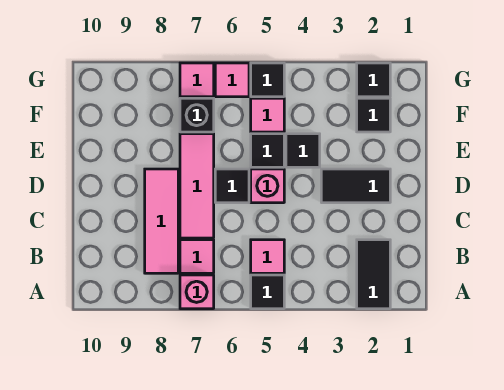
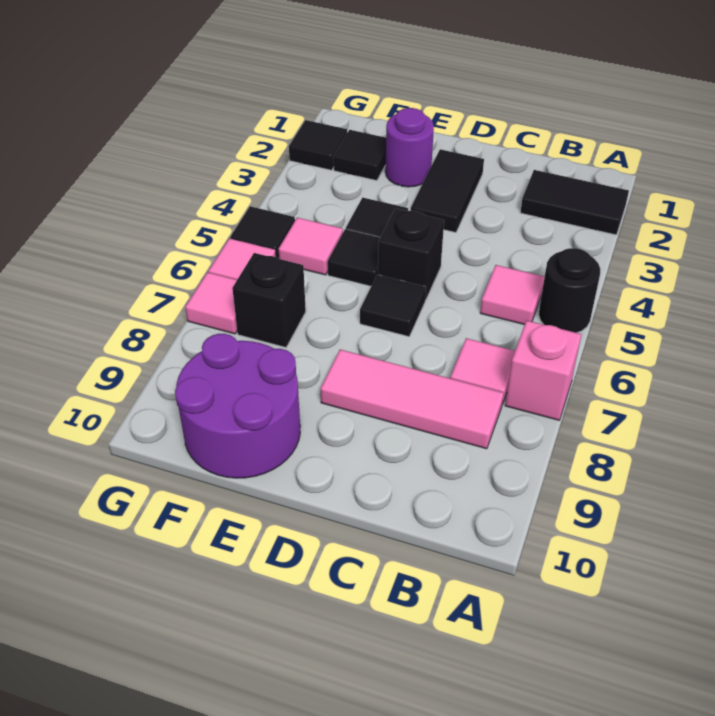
black 1x1 tile [251,275,284,309] -> black 1x1 round brick [539,248,600,333]
pink 1x3 tile [180,134,214,238] -> none
pink 1x1 brick [251,169,284,203] -> black 1x1 brick [378,209,444,300]
none -> purple 1x1 round brick [385,108,434,187]
none -> purple 2x2 round brick [175,334,300,478]

